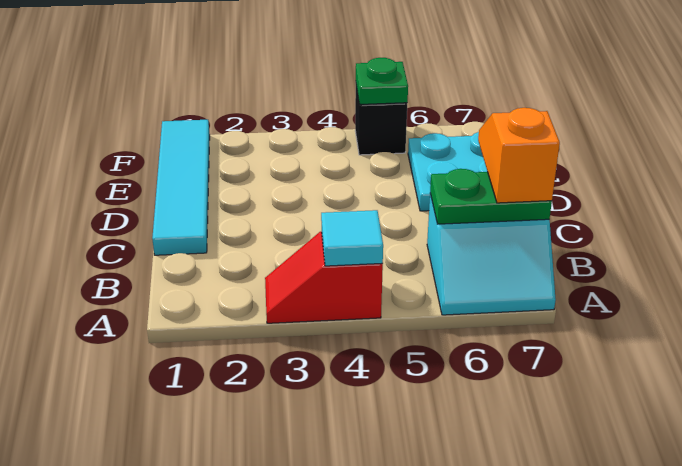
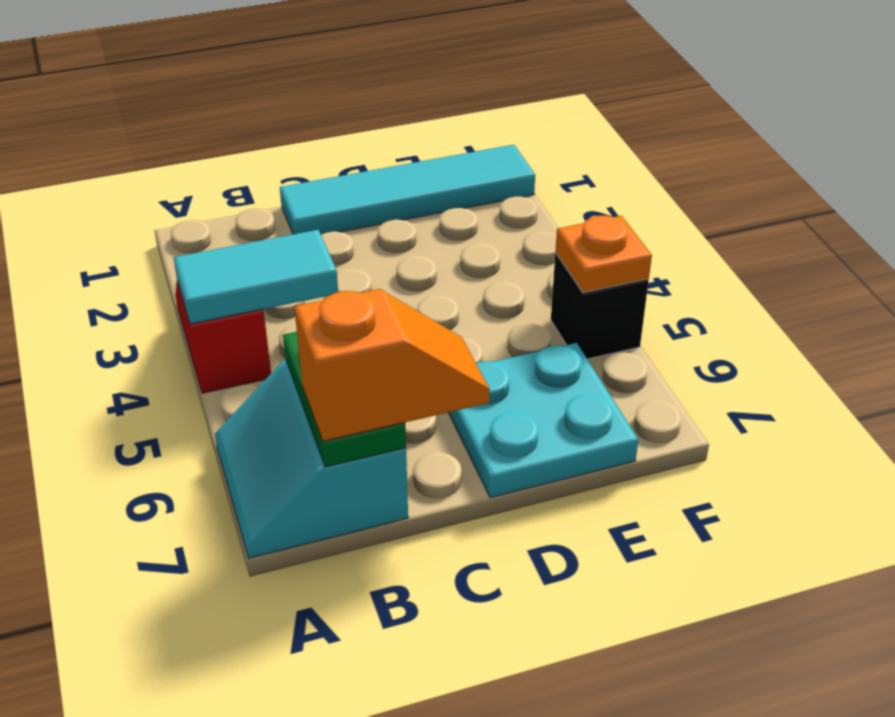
cyan 1x1 tile [321,210,383,266] -> cyan 1x2 tile [173,230,338,324]
green 1x1 plate [356,58,408,104] -> orange 1x1 plate [555,216,652,292]

